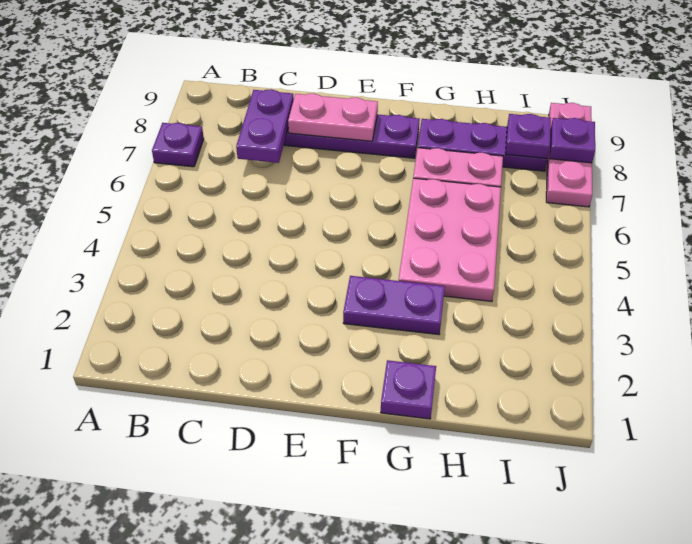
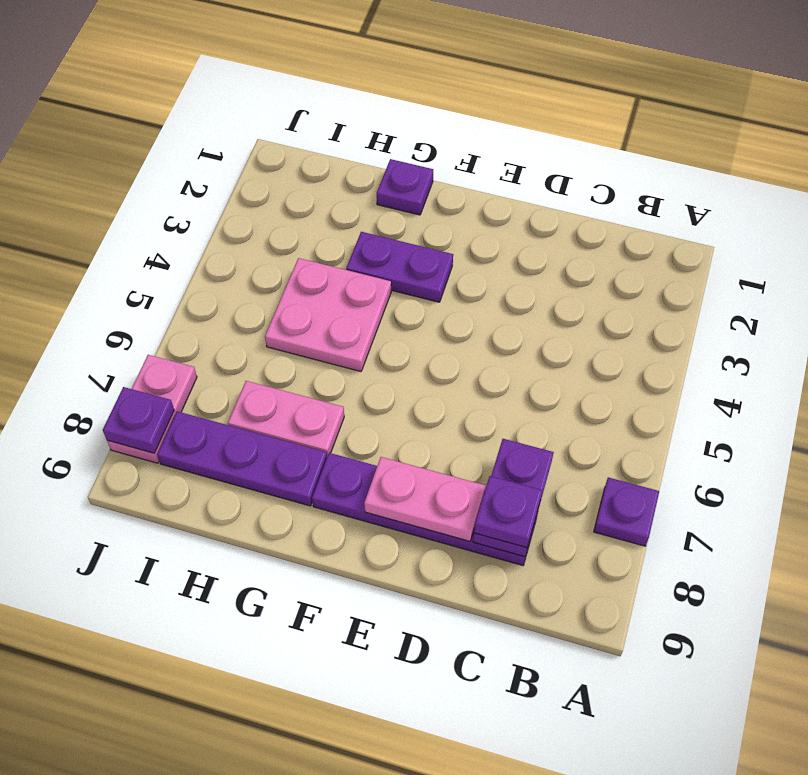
pink 2x3 plate [399,178,501,301] -> pink 2x2 plate [265,258,391,372]
purple 1x1 plate [505,114,551,159] -> purple 1x1 plate moved to [474,476,542,548]
pink 1x3 plate [546,103,592,207] -> pink 1x2 plate [107,355,197,463]

